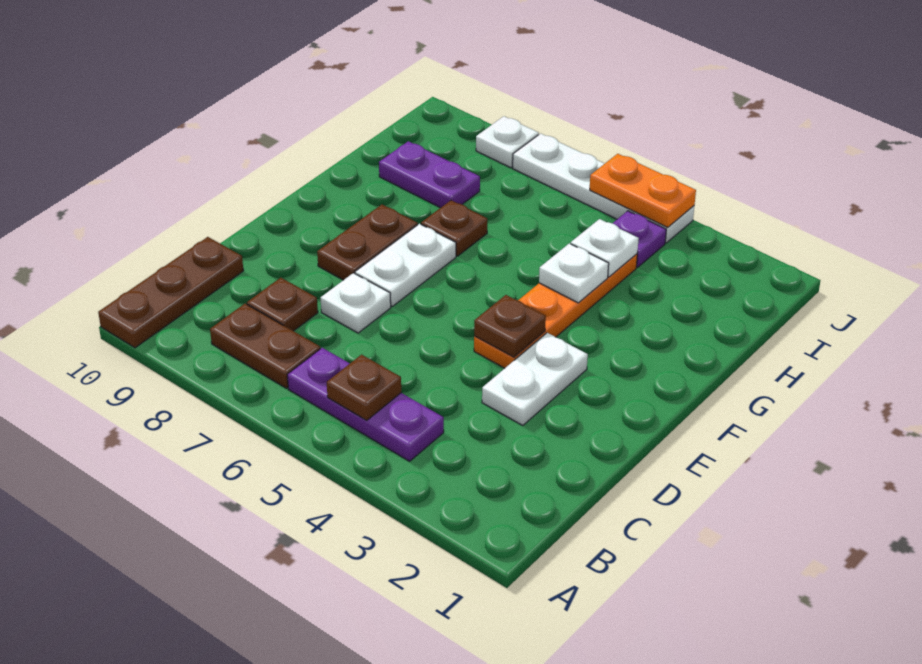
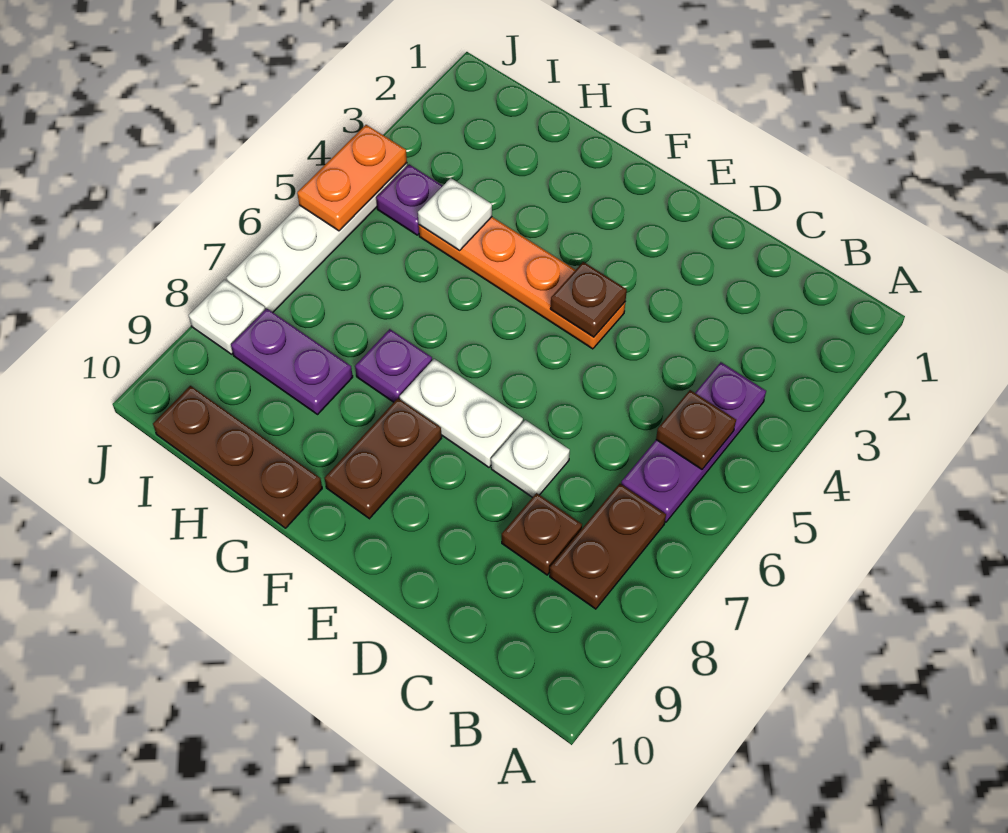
brown 1x3 plate [98,237,244,348] -> brown 1x3 plate moved to [153,386,322,528]
white 1x2 plate [482,333,588,425] -> none
brown 1x2 plate [317,205,418,280] -> brown 1x2 plate turned to [325,398,442,519]
white 1x1 plate [539,243,609,303] -> none
brown 1x1 plate [421,200,487,256] -> purple 1x1 plate [355,329,432,402]
purple 1x2 plate [379,141,480,208] -> purple 1x2 plate turned to [231,308,353,414]

